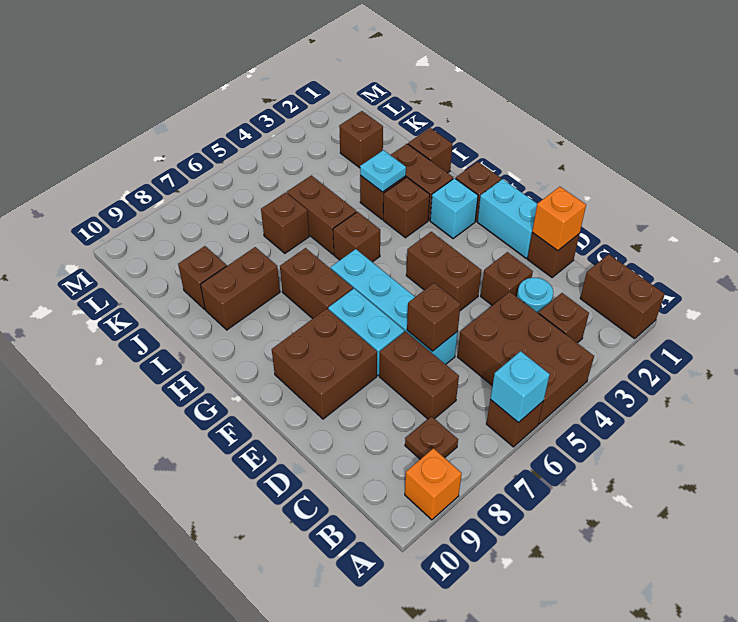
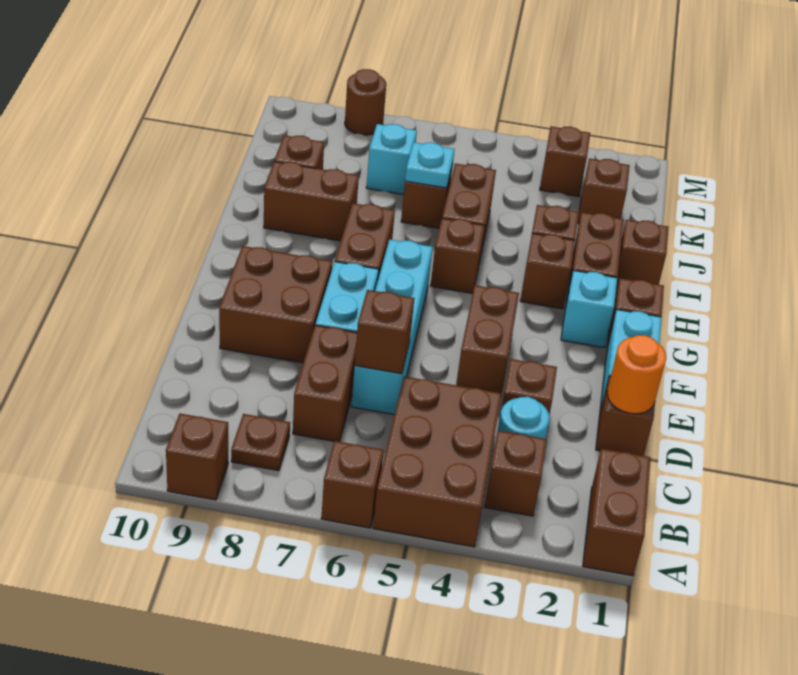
cyan 1x1 brick [490,351,550,423] -> cyan 1x1 brick moved to [366,124,417,195]
orange 1x1 brick [405,448,462,520] -> brown 1x1 brick [166,414,228,500]
orange 1x1 brick [532,187,586,251] -> orange 1x1 round brick [607,335,666,414]
cyan 1x1 plate [360,150,406,192] -> cyan 1x1 plate moved to [405,142,455,188]
none -> brown 1x1 brick [540,126,590,197]
none -> brown 1x1 round brick [345,69,386,135]

